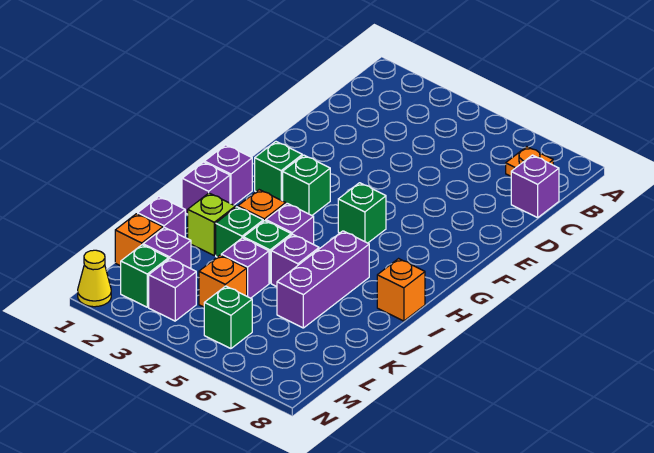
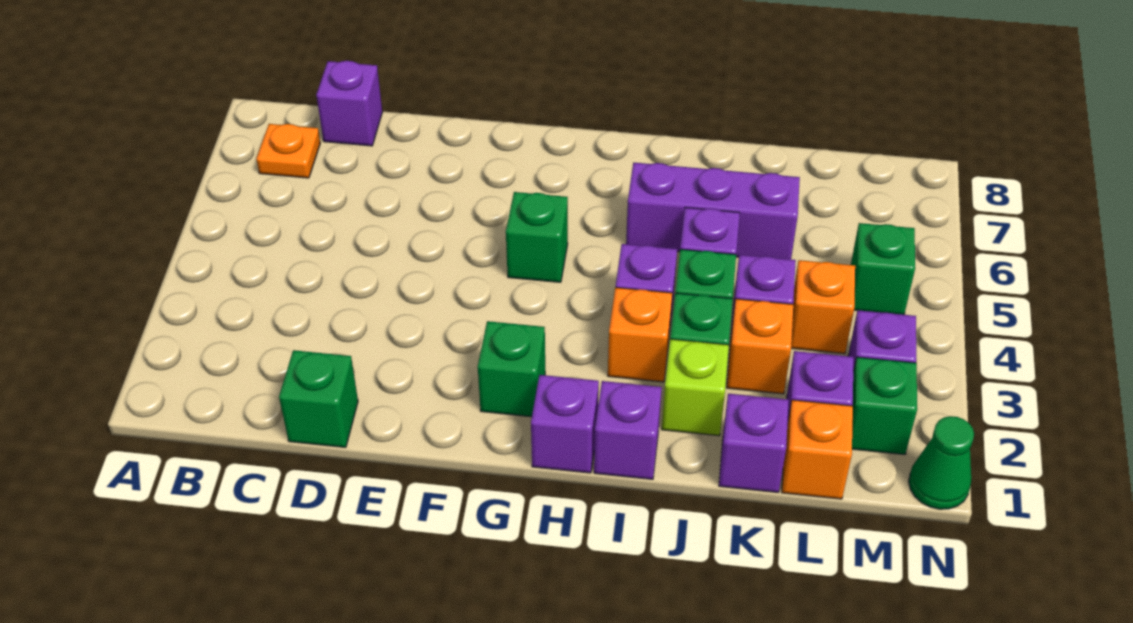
green 1x1 brick [283,155,330,215] -> green 1x1 brick moved to [279,350,358,447]
orange 1x1 brick [377,259,425,321] -> orange 1x1 brick moved to [727,299,793,394]
yellow 1x1 cone [78,250,111,307] -> green 1x1 cone [909,416,974,509]

